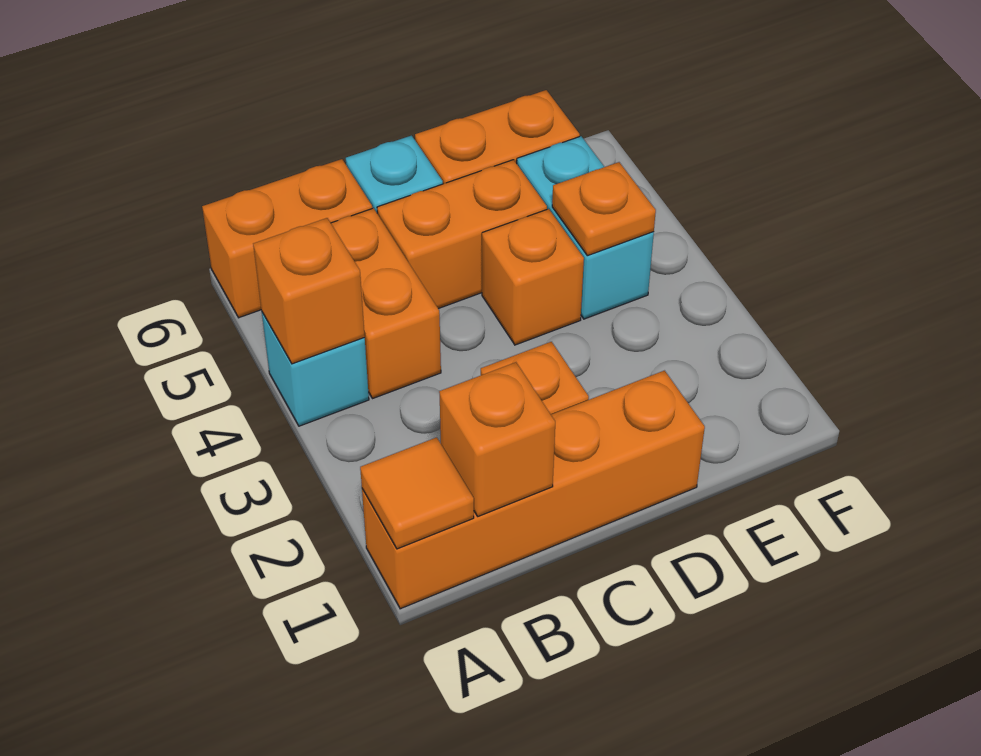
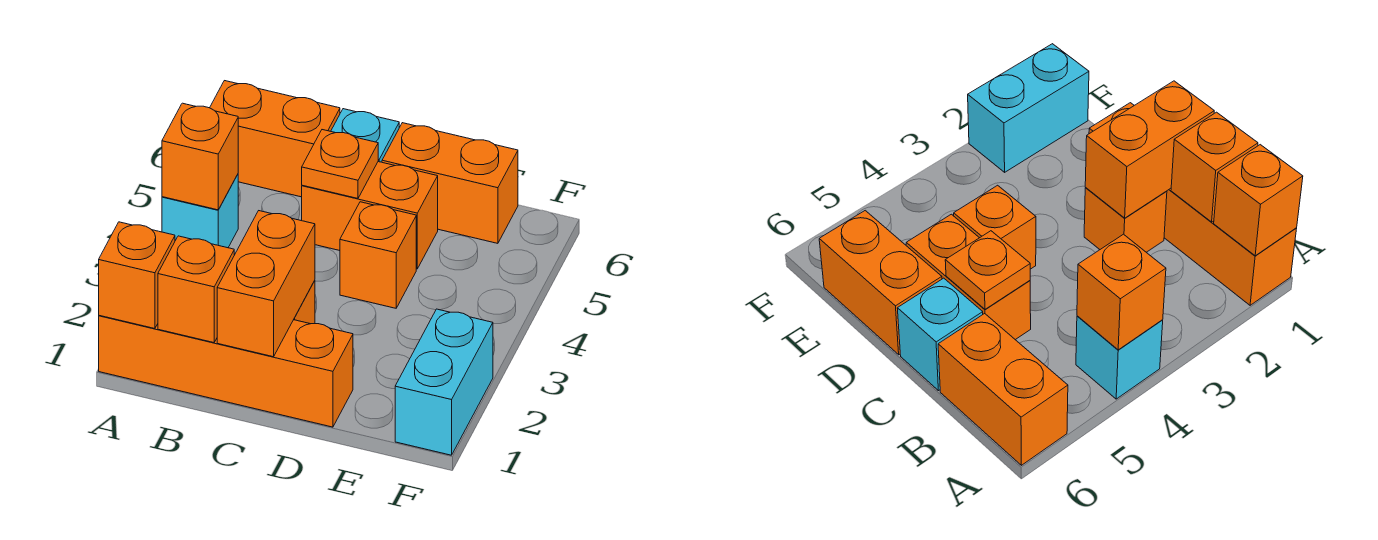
orange 1x1 tile [360,437,474,549] -> orange 1x1 brick [99,222,175,329]
orange 1x2 brick [331,208,441,399] -> orange 1x2 brick moved to [217,211,315,357]
cyan 1x2 brick [517,136,654,319] -> cyan 1x2 brick moved to [395,309,493,455]
orange 1x1 plate [552,162,656,256] -> orange 1x1 plate moved to [302,130,378,198]

